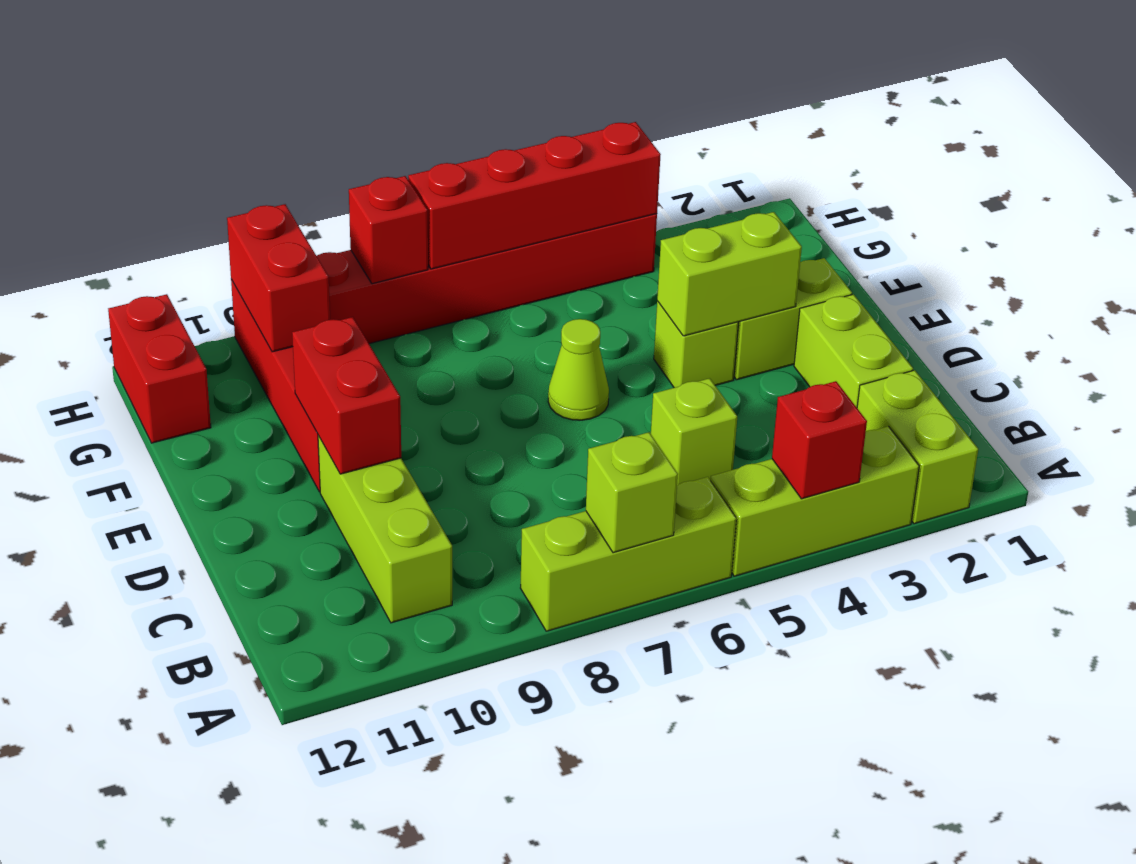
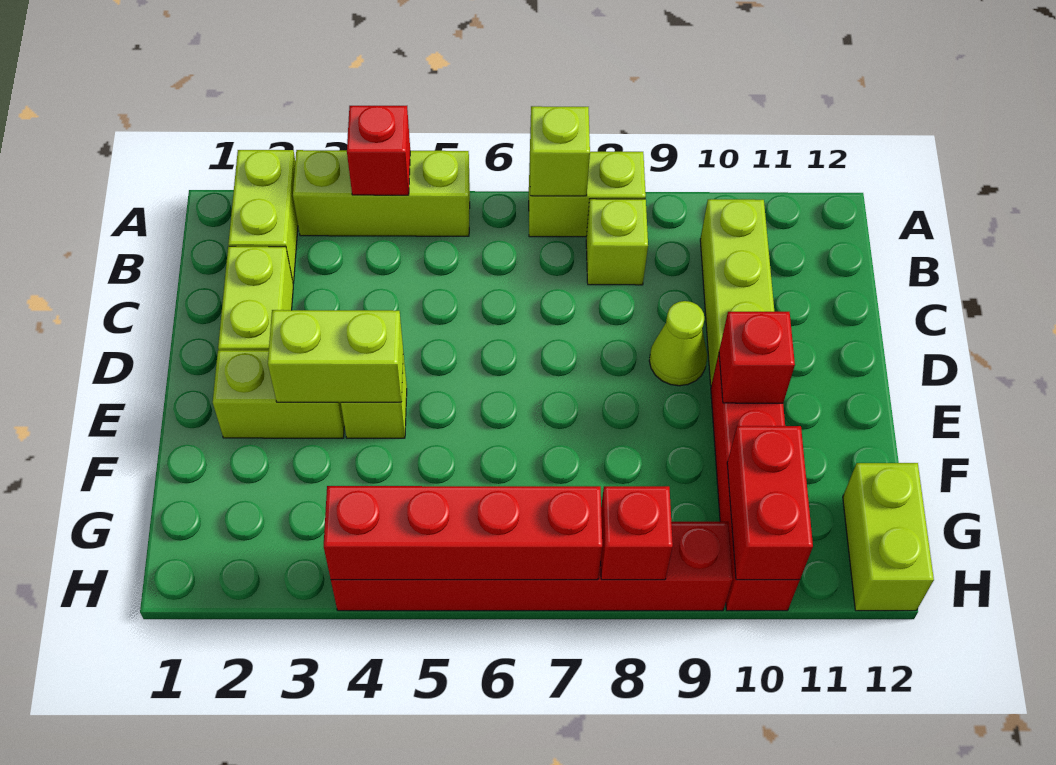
lime 1x3 brick [521,477,736,631] -> lime 1x2 brick [529,152,646,237]
lime 1x1 brick [651,378,737,485] -> lime 1x1 brick moved to [586,199,648,285]
red 1x2 brick [292,317,401,474] -> red 1x1 brick [719,312,795,403]
lime 1x1 cone [548,319,609,420] -> lime 1x1 cone moved to [649,301,707,386]
red 1x2 brick [108,294,211,443] -> lime 1x2 brick [843,463,934,611]

